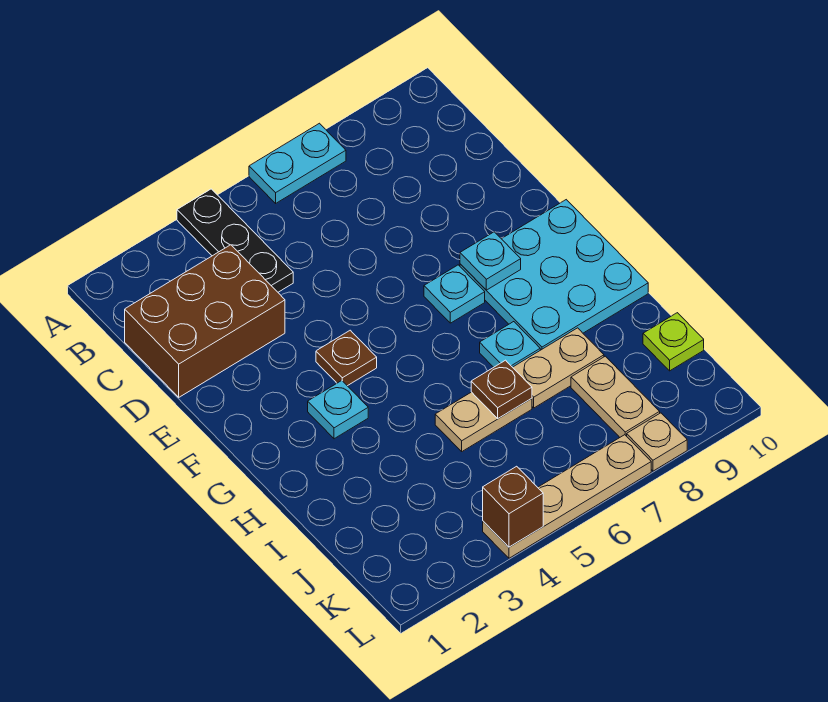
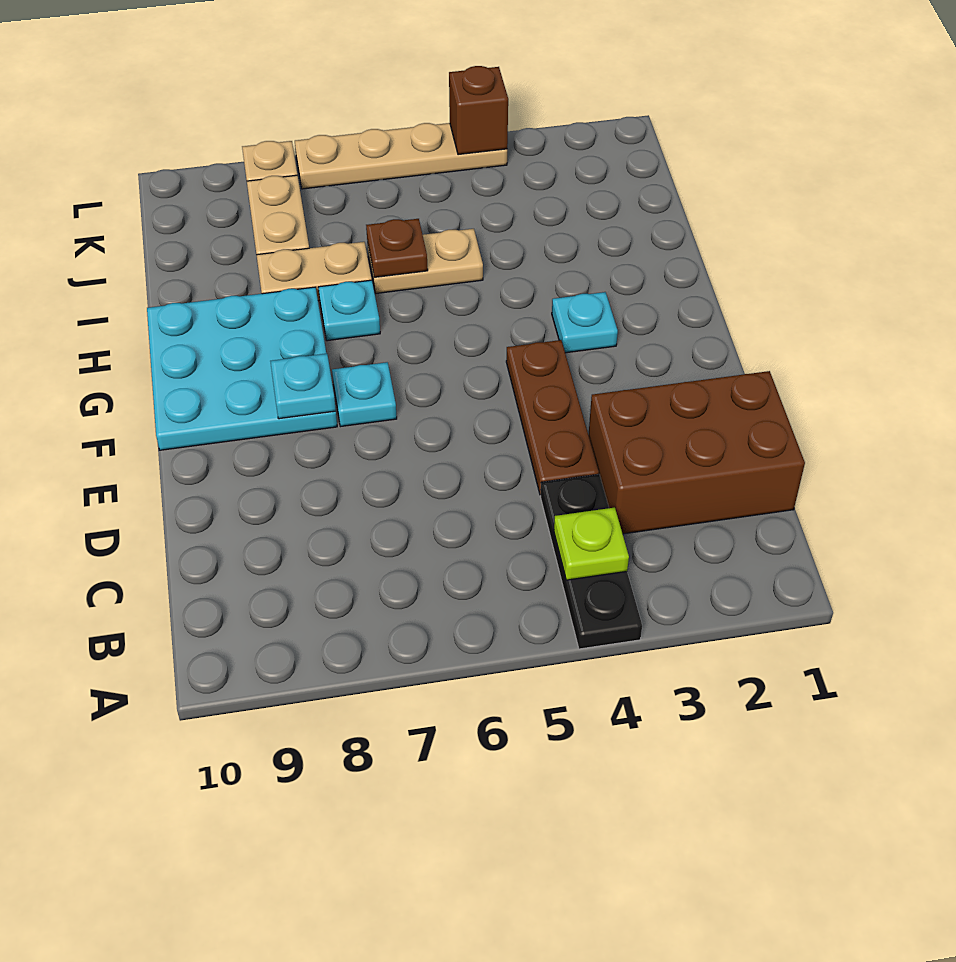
cyan 1x2 plate [249,123,346,203] -> none
brown 1x1 plate [316,330,377,386] -> brown 1x3 plate [506,340,599,495]
lime 1x1 plate [643,313,704,371] -> lime 1x1 plate moved to [554,508,629,580]

